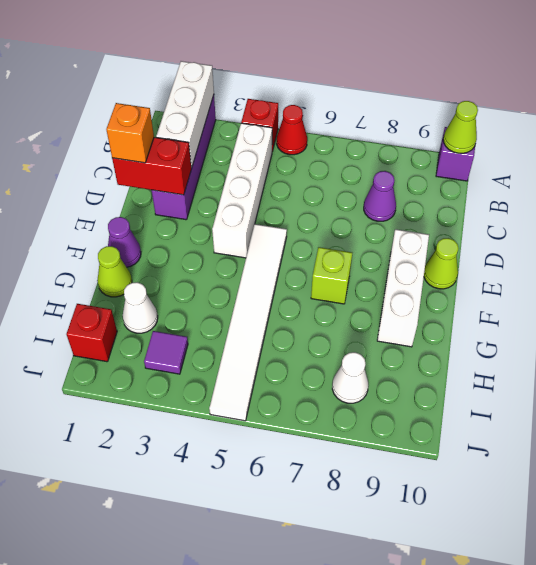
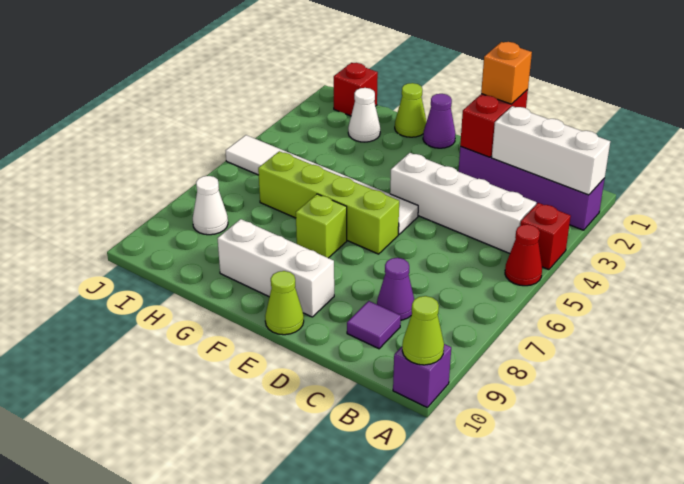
none -> lime 1x4 brick [258,151,399,254]
purple 1x1 tile [144,331,188,374] -> purple 1x1 tile moved to [347,301,401,349]

